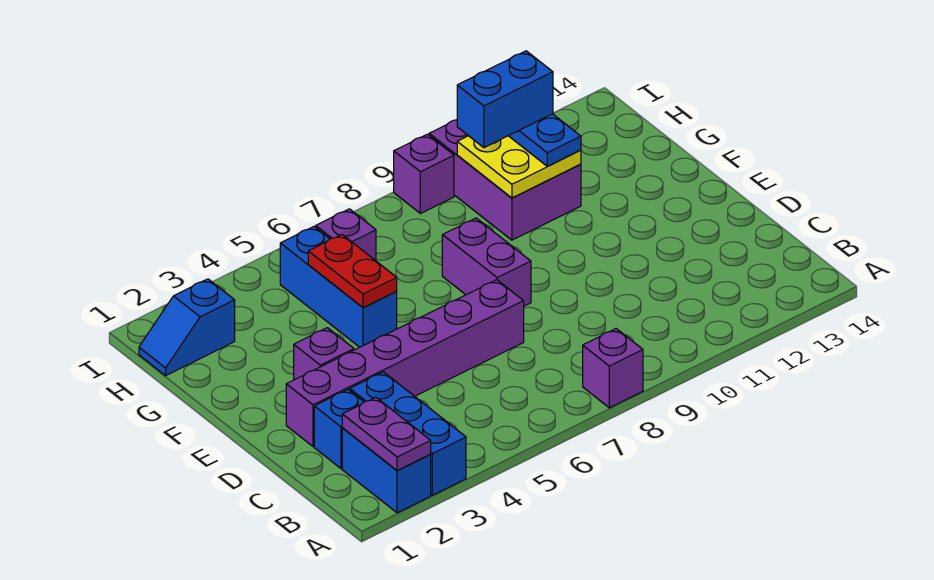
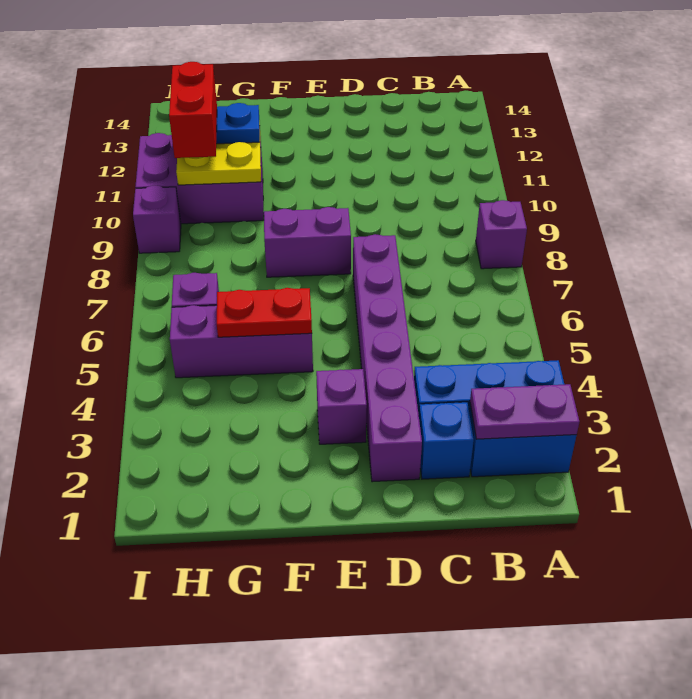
blue 1x3 brick [280,227,397,347] -> purple 1x3 brick [170,305,313,378]
blue 1x2 slope [139,279,235,376] -> none
blue 1x2 brick [457,51,553,148] -> red 1x2 brick [169,62,217,158]

